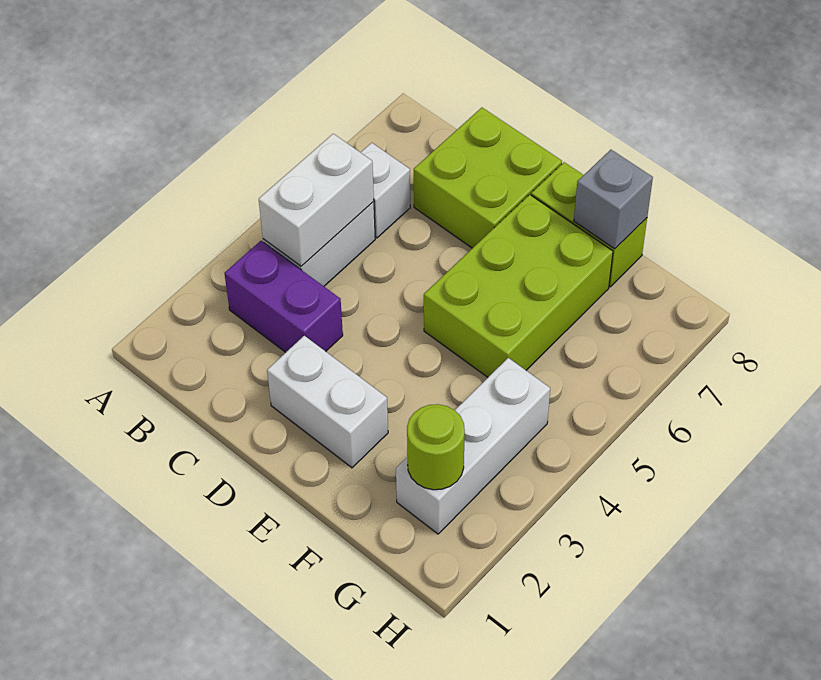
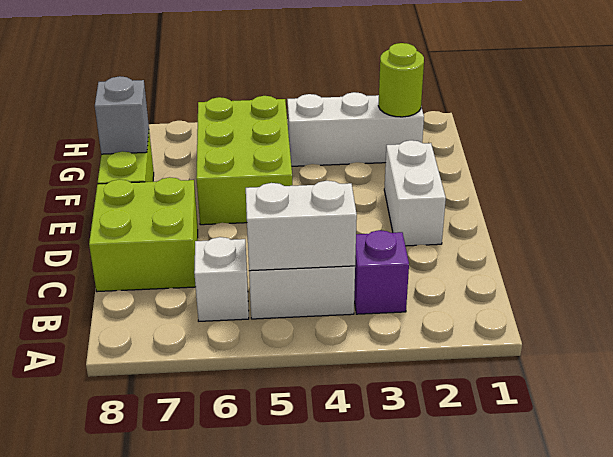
purple 1x2 brick [225,241,343,352] -> purple 1x1 brick [354,230,409,314]
lime 2x3 brick [424,195,613,377] -> lime 2x3 brick turned to [196,96,292,225]

